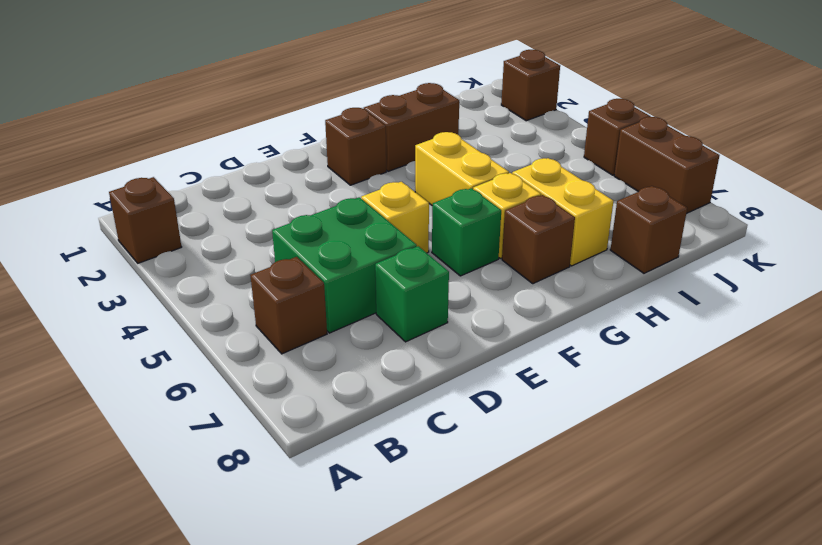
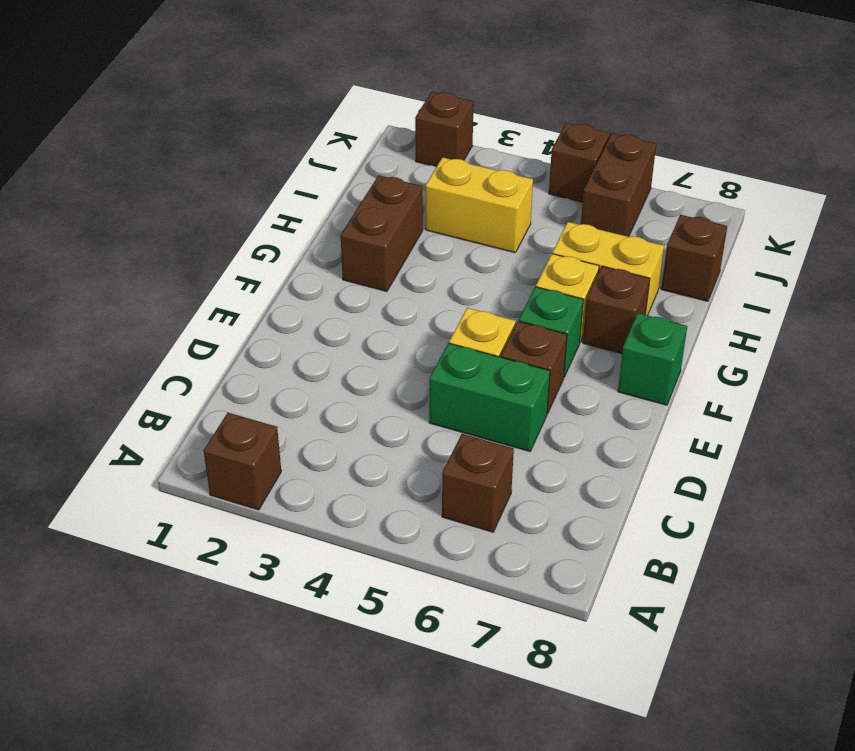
green 2x2 brick [272,197,417,333] -> green 1x2 brick [429,343,550,451]
green 1x1 brick [375,246,449,342] -> green 1x1 brick moved to [618,313,687,405]
brown 1x1 brick [325,108,386,185] -> brown 1x1 brick moved to [501,321,567,414]
yellow 1x2 brick [415,132,509,206] -> yellow 1x2 brick moved to [426,157,533,253]
brown 1x2 brick [614,117,720,214] -> brown 1x2 brick turned to [581,133,656,237]

